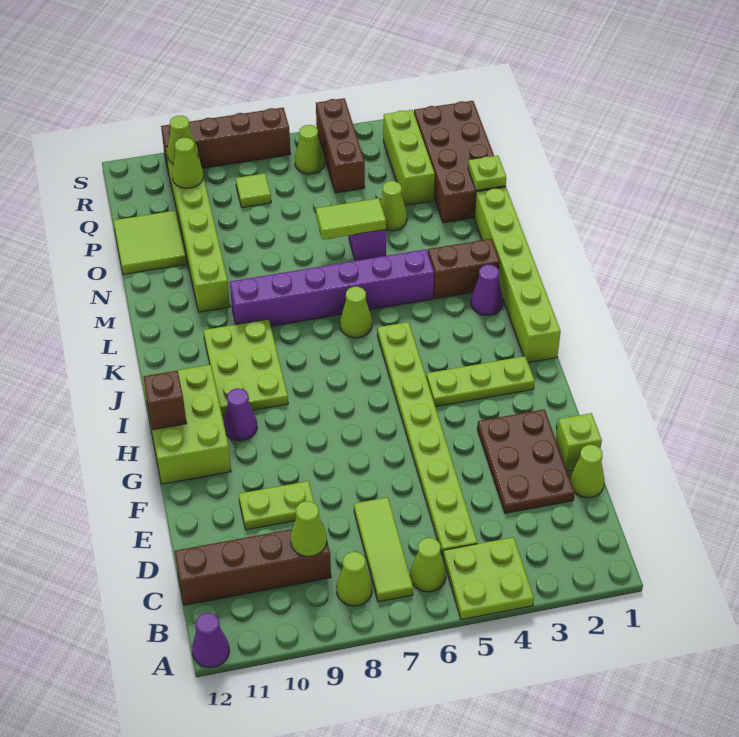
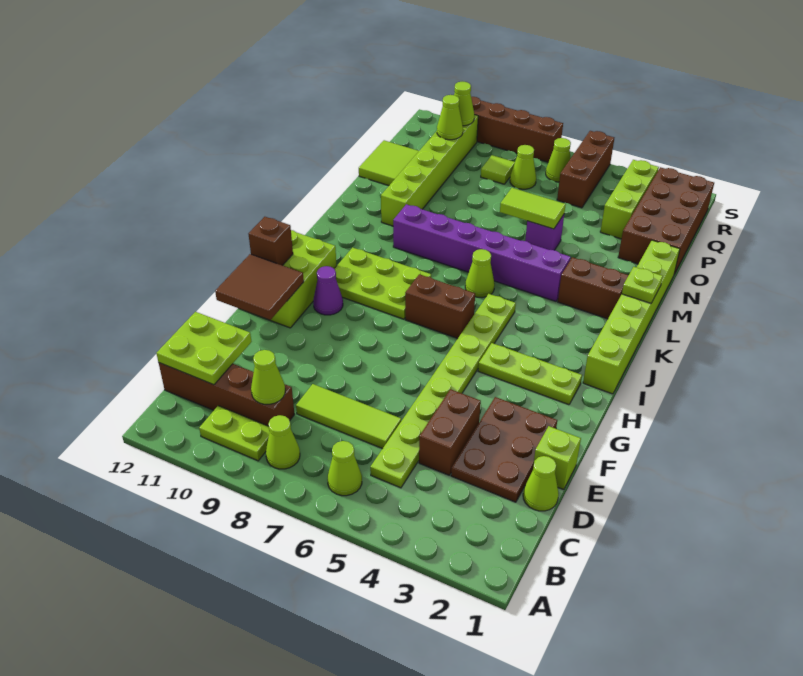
lime 2x2 plate [443,537,534,620] -> lime 2x2 plate moved to [156,312,252,385]
purple 1x1 cone [192,613,229,668] -> none
lime 1x3 tile [354,497,413,602] -> lime 1x3 tile turned to [296,384,401,449]
none -> brown 1x2 brick [419,389,481,476]
lime 1x2 plate [239,481,314,530] -> lime 1x2 plate moved to [199,406,270,461]
none -> brown 2x2 tile [215,254,304,320]
none -> brown 1x2 brick [405,274,475,339]
lime 2x3 plate [203,319,288,416] -> lime 2x3 plate turned to [335,248,431,319]
purple 1x1 cone [471,265,503,315] -> none
lime 1x1 plate [468,156,506,190] -> lime 1x1 plate moved to [622,267,663,303]
lime 1x1 cone [380,181,407,231] -> lime 1x1 cone moved to [510,145,536,189]

